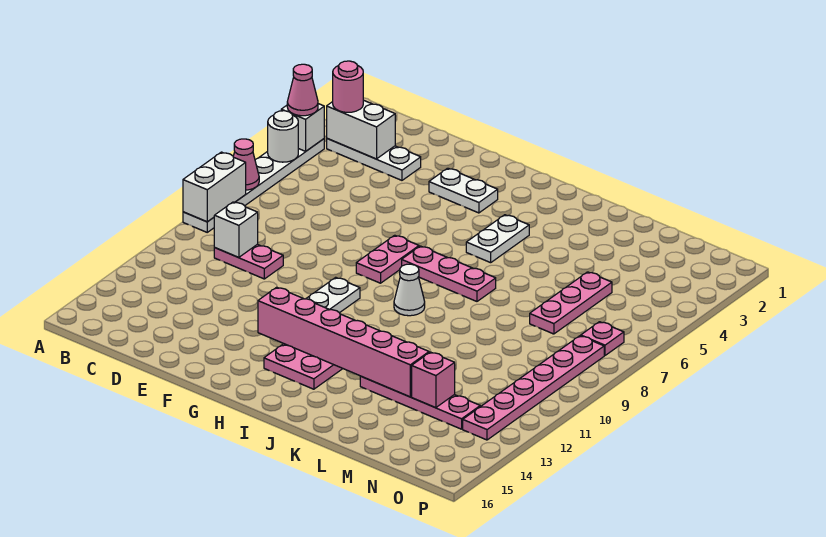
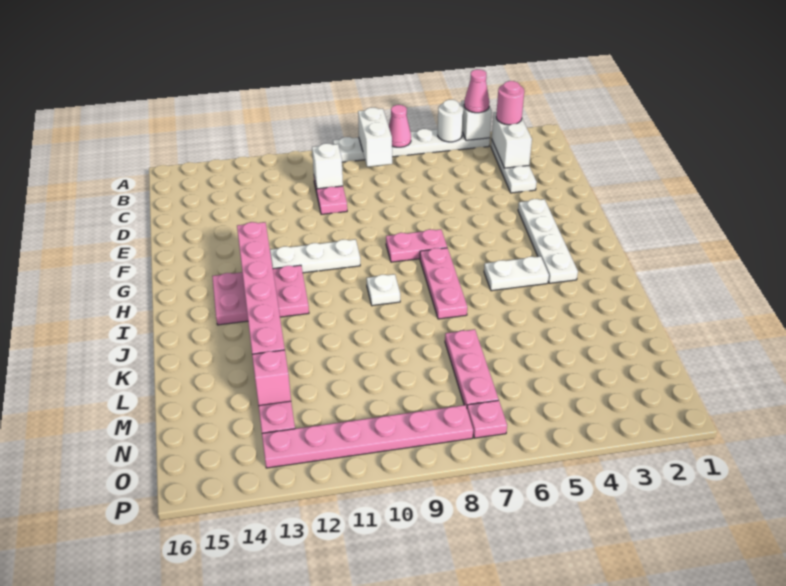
white 1x2 brick [183,152,246,222] -> white 1x2 brick turned to [358,107,392,167]
white 1x2 plate [429,168,498,213] -> white 1x4 plate [518,199,578,283]
white 1x1 cone [394,264,425,316] -> white 1x1 plate [367,274,400,306]
pink 1x3 plate [530,272,612,334] -> pink 1x3 plate turned to [445,329,499,407]

